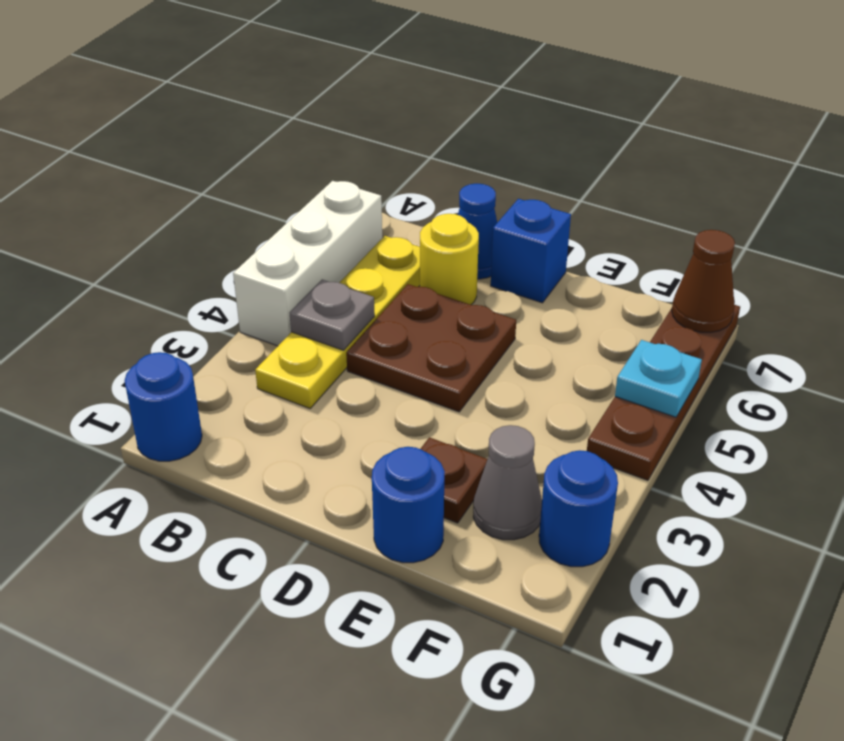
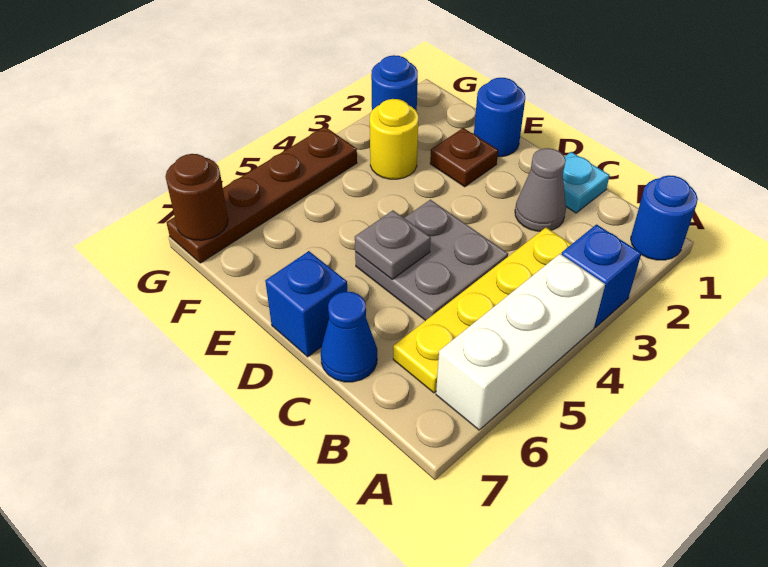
none -> blue 1x1 brick [561,225,641,327]
grey 1x1 plate [289,280,375,350] -> grey 1x1 plate moved to [355,210,431,279]
brown 2x2 plate [346,284,516,412] -> grey 2x2 plate [355,200,508,321]
yellow 1x1 round brick [420,214,479,305] -> yellow 1x1 round brick moved to [370,99,418,179]
grey 1x1 cone [473,425,542,540] -> grey 1x1 cone moved to [515,148,566,231]
cyan 1x1 plate [615,340,702,417] -> cyan 1x1 plate moved to [563,152,610,213]
brown 1x1 cone [672,230,735,332] -> brown 1x1 round brick [165,154,228,240]

